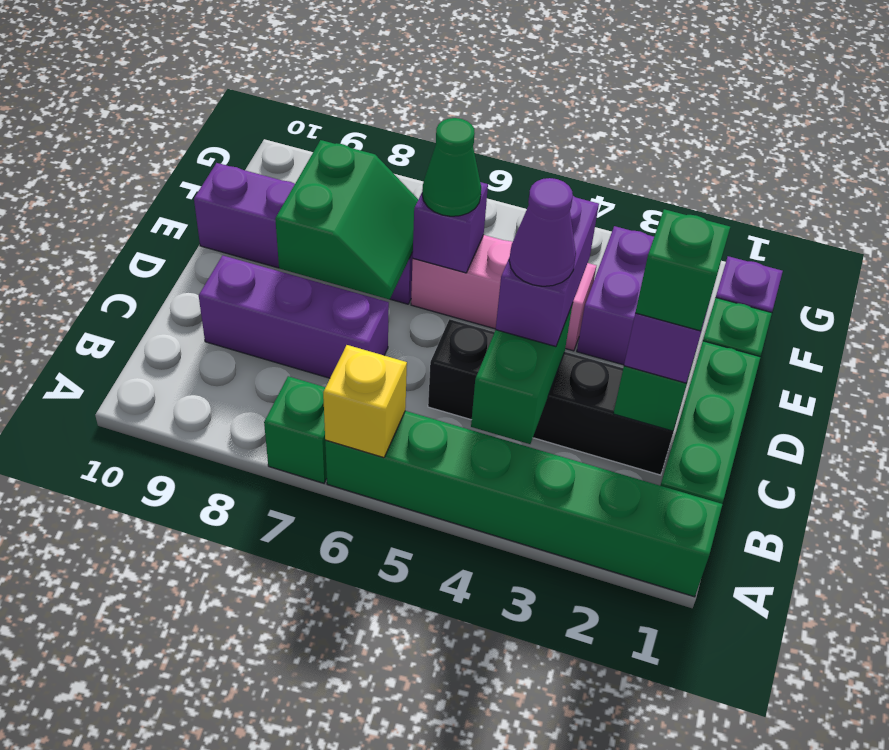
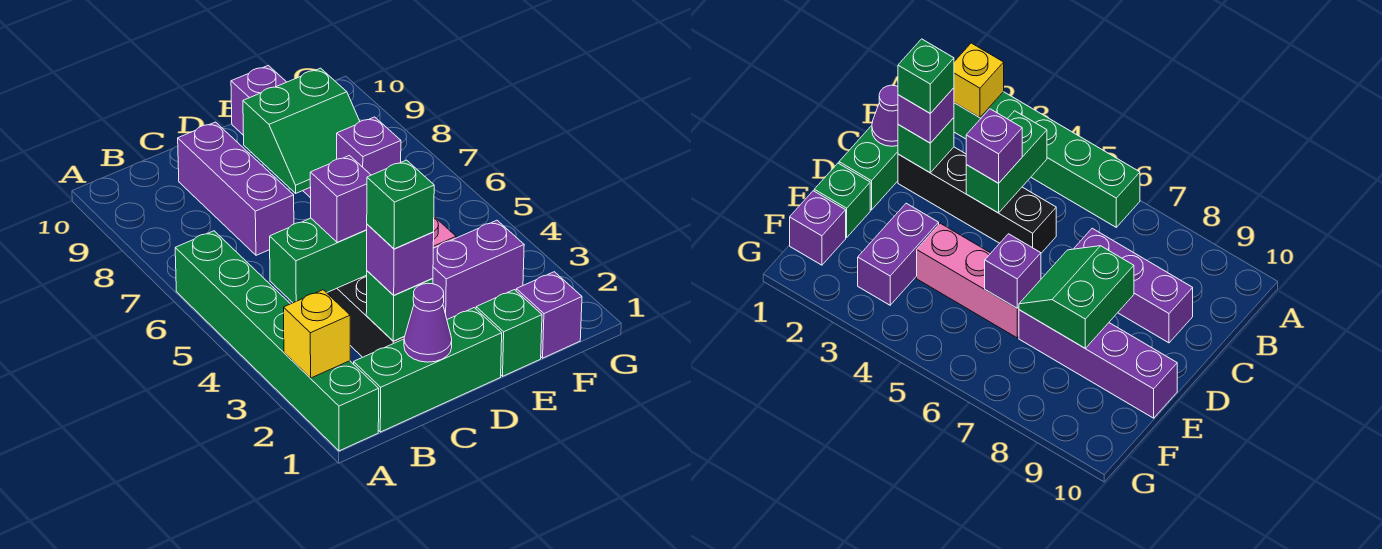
yellow 1x1 brick [323,345,407,458] -> yellow 1x1 brick moved to [284,290,350,378]
green 1x1 brick [264,376,327,483] -> none
purple 1x2 brick [496,196,599,347] -> purple 1x1 brick [310,156,371,242]
purple 1x1 cone [509,178,576,286] -> purple 1x1 cone moved to [404,283,452,362]
green 1x1 cone [422,118,481,216] -> none

